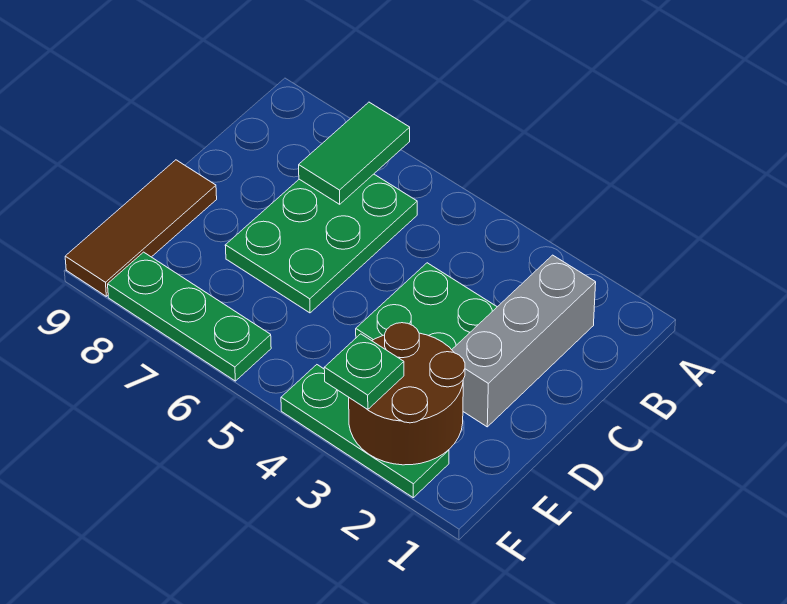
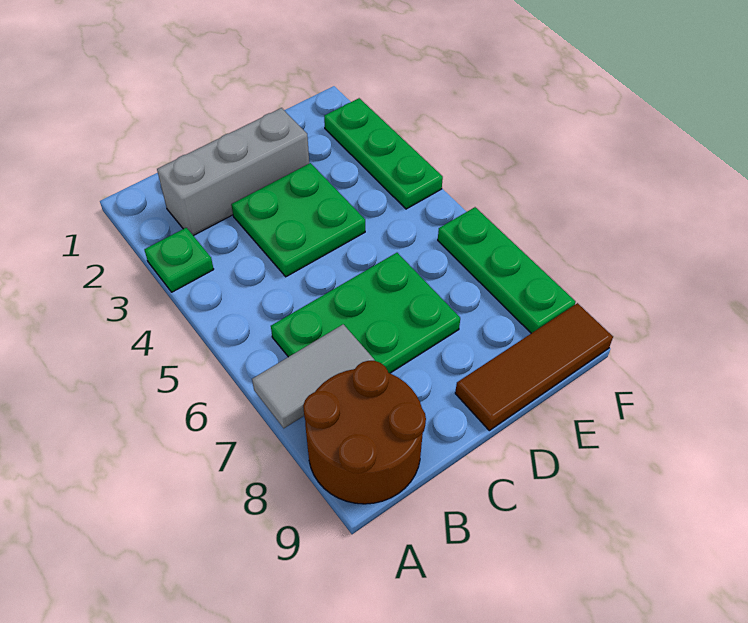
green 1x2 tile [299,102,410,204] -> grey 1x2 tile [252,324,375,428]
brown 2x2 round brick [349,323,465,465] -> brown 2x2 round brick moved to [303,361,426,504]
green 1x1 plate [324,334,404,410] -> green 1x1 plate moved to [144,228,214,292]

